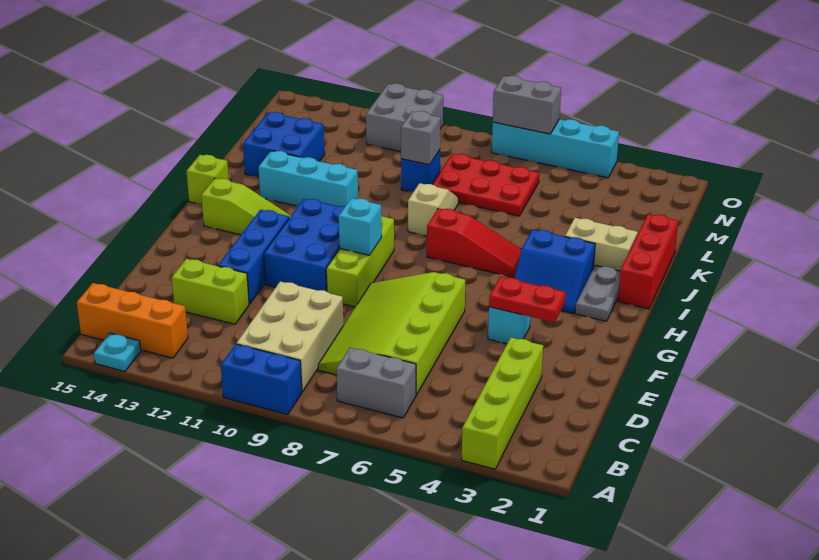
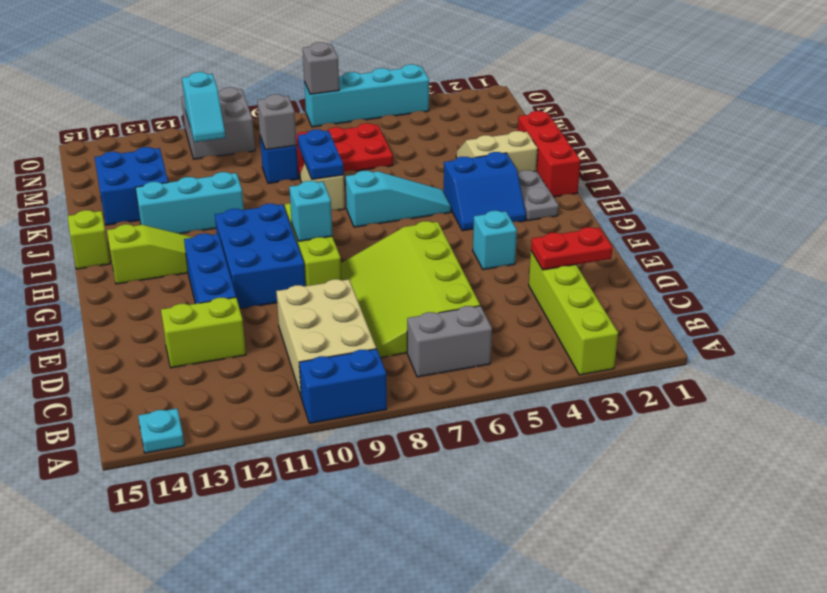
orange 1x3 brick [77,283,188,358] -> none
red 1x2 plate [489,277,566,322] -> red 1x2 plate moved to [531,227,613,270]
red 1x3 slope [427,208,521,277] -> cyan 1x3 slope [346,171,451,227]
none -> blue 1x2 plate [298,130,344,179]
none -> cyan 1x2 slope [182,72,226,142]
grey 1x2 brick [493,76,561,134] -> grey 1x1 brick [303,42,339,94]

